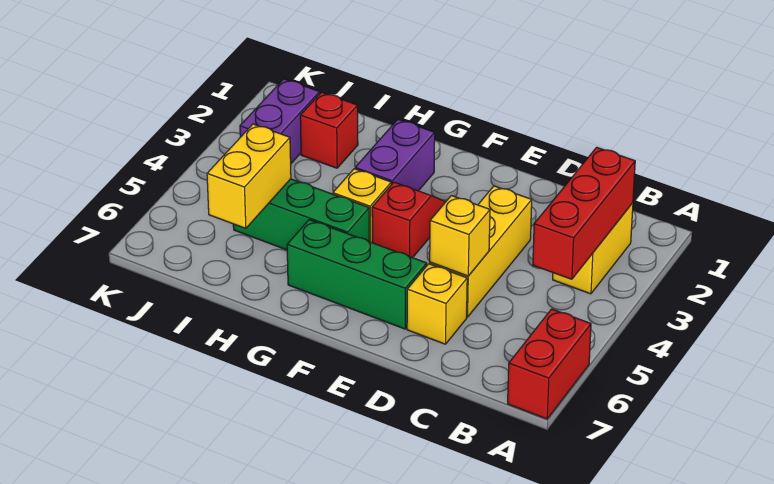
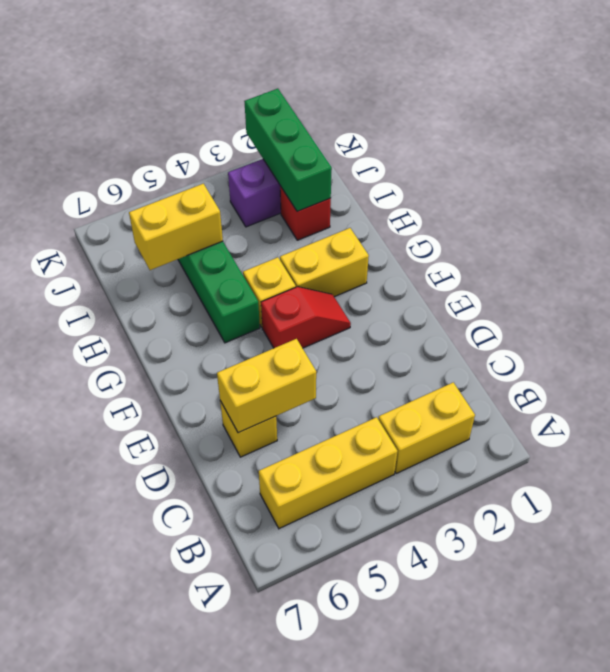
red 1x2 brick [508,309,591,419] -> none
red 1x3 brick [533,147,635,279] -> none
yellow 1x3 brick [430,186,532,317] -> yellow 1x3 brick moved to [259,417,397,529]
yellow 1x1 brick [430,196,490,276] -> yellow 1x2 brick [217,339,316,433]
green 1x3 brick [287,220,427,329] -> green 1x3 brick moved to [244,89,332,211]
purple 1x2 brick [355,119,435,191] -> yellow 1x2 brick [280,228,369,297]

